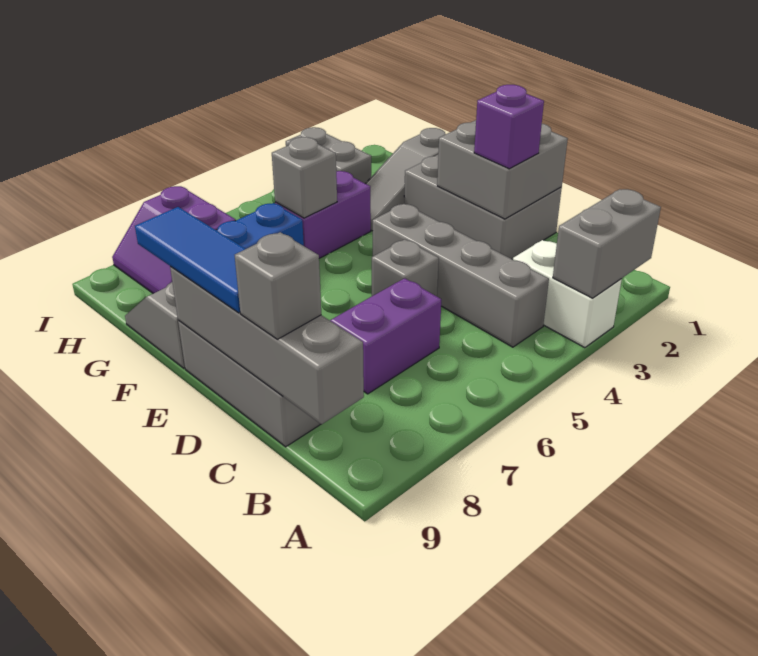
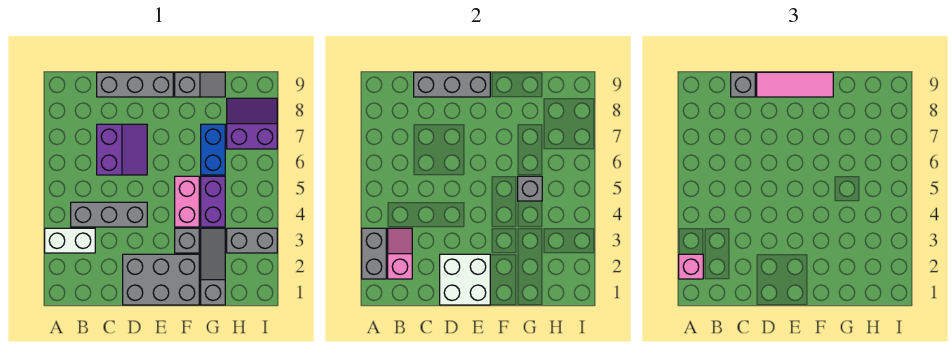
none -> pink 1x1 brick [679,254,703,279]
none -> pink 1x2 slope [388,228,412,279]
grey 1x4 brick [373,204,549,347] -> grey 1x3 brick [71,202,147,227]
grey 1x4 brick [170,266,364,424] -> grey 1x3 brick [414,72,490,97]
grey 2x2 brick [437,120,568,219] -> white 2x2 brick [440,254,490,305]
purple 1x1 brick [474,85,544,169] -> none
grey 1x1 brick [372,239,439,296] -> grey 1x1 brick moved to [175,228,199,253]
blue 1x3 tile [135,207,245,313] -> pink 1x3 tile [757,72,833,97]
none -> pink 1x2 brick [175,176,199,227]

